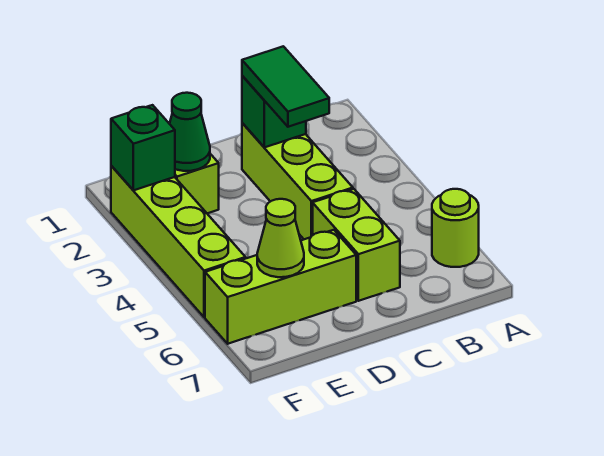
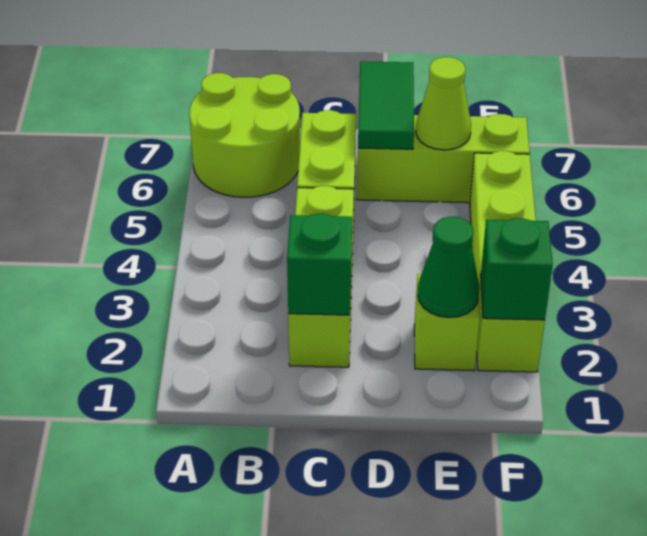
lime 1x1 round brick [432,189,479,267] -> lime 2x2 round brick [189,73,300,197]
green 1x2 tile [242,46,329,127] -> green 1x2 tile moved to [358,61,414,149]

